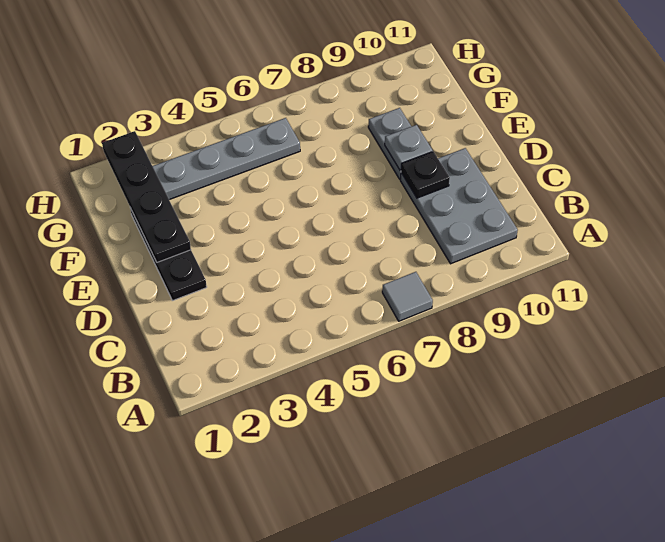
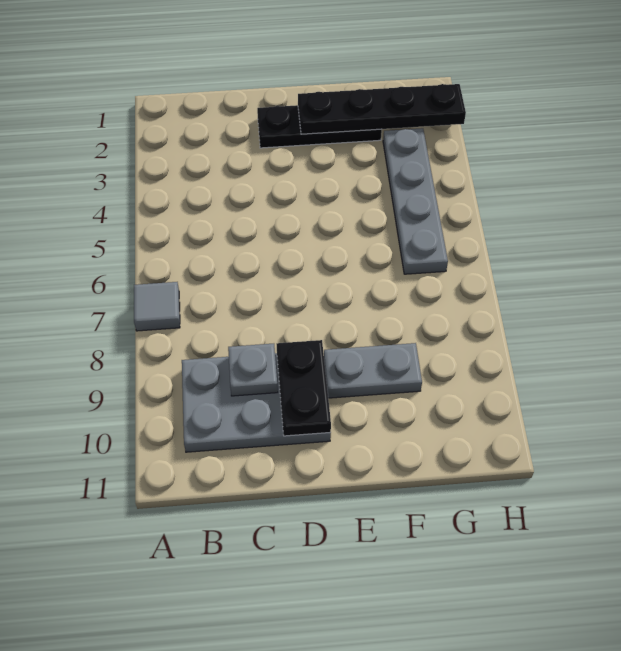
black 1x1 plate [401,152,450,198] -> black 1x2 plate [277,340,331,436]
grey 1x1 plate [385,125,433,171] -> grey 1x1 plate moved to [228,344,278,396]

